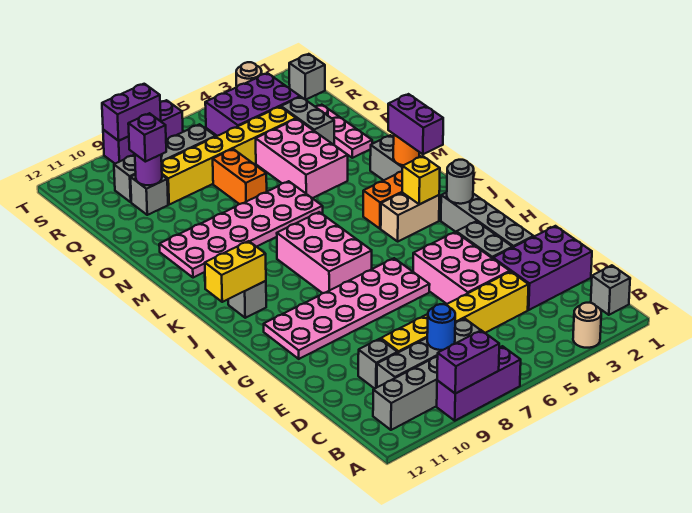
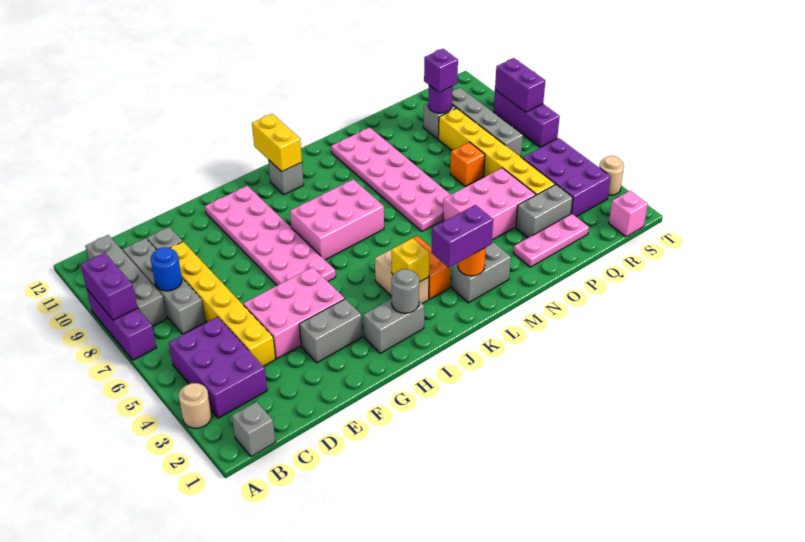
purple 2x3 brick [493,226,592,310] -> purple 2x3 brick moved to [169,317,267,418]
grey 1x4 brick [441,192,534,248] -> grey 1x2 brick [363,299,424,353]
orange 1x2 brick [213,149,267,204] -> orange 1x1 brick [450,142,485,186]
grey 1x1 brick [289,54,325,100] -> pink 1x1 brick [609,191,648,237]

